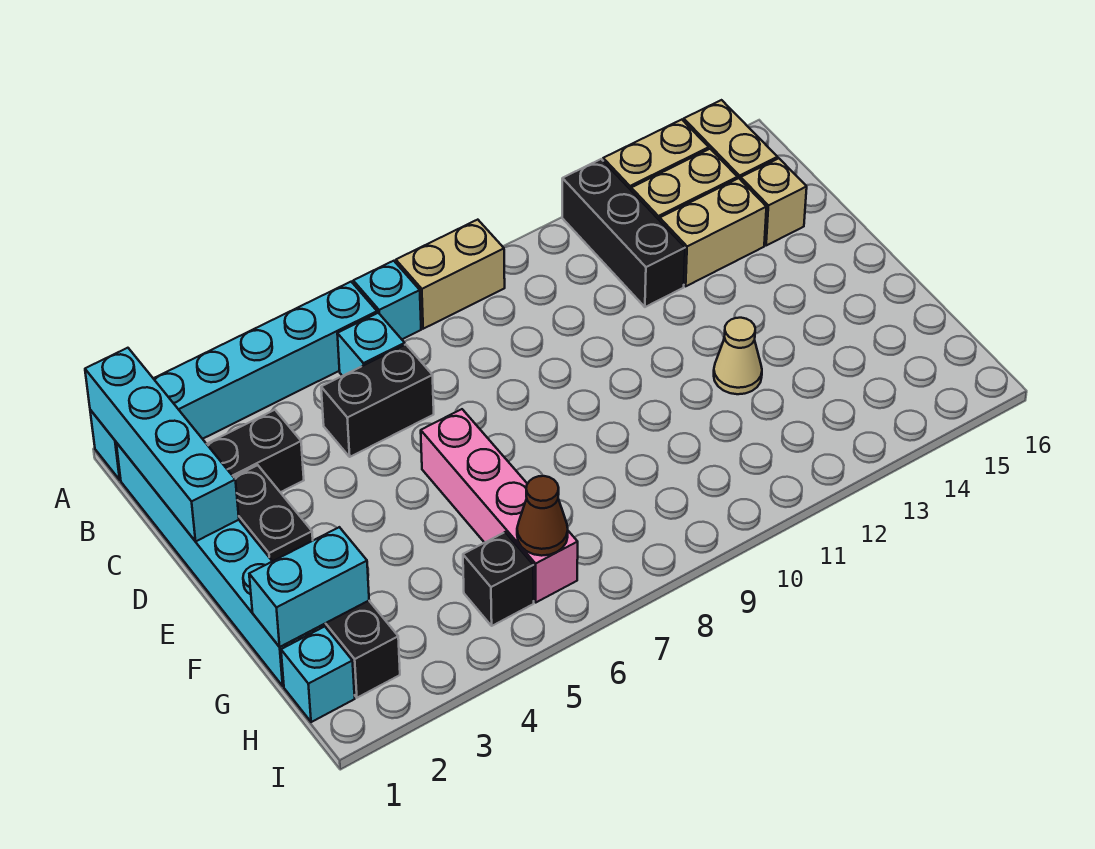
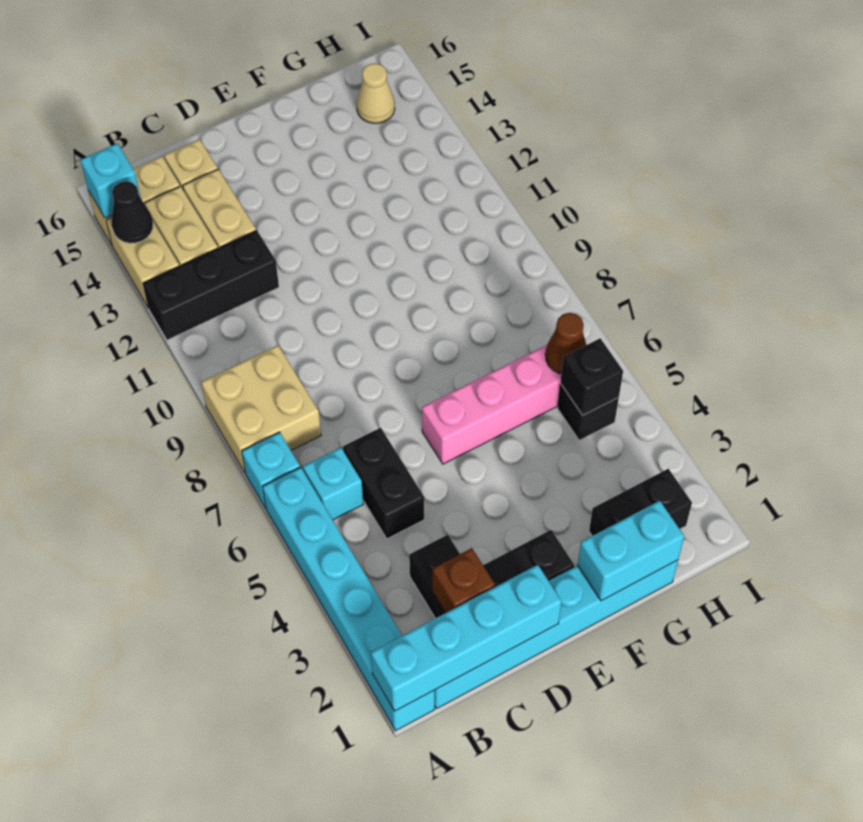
tan 1x2 brick [396,220,505,329] -> tan 2x2 brick [201,345,321,473]
none -> black 1x1 cone [112,181,153,243]
none -> brown 1x1 brick [432,548,495,613]
tan 1x1 cone [714,318,762,394] -> tan 1x1 cone moved to [357,63,395,123]
cyan 1x2 brick [249,527,369,647] -> cyan 1x2 brick turned to [577,501,684,601]
cyan 1x1 brick [281,627,355,722] -> cyan 1x1 brick moved to [80,143,141,218]
none -> black 1x1 brick [560,338,623,415]

